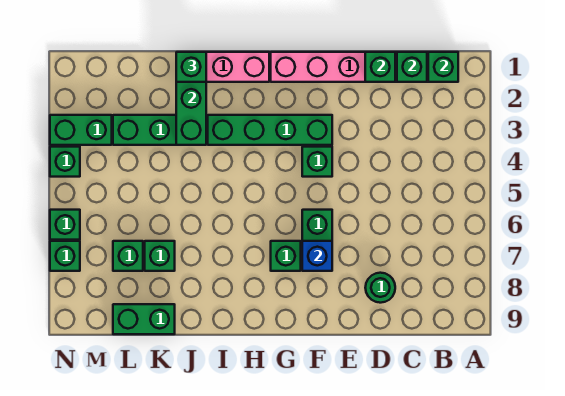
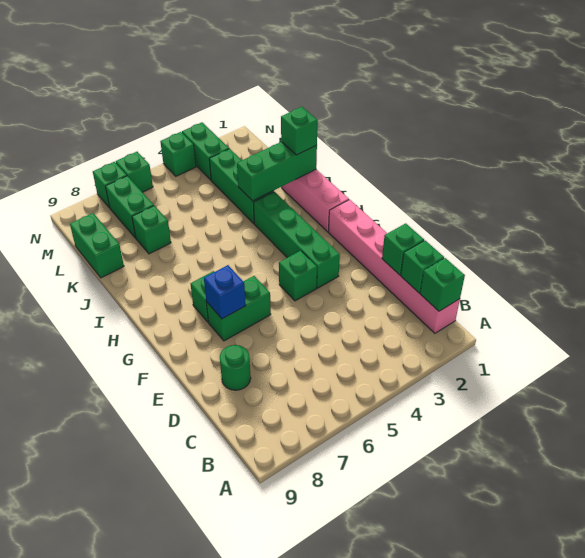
green 1x1 brick [113,241,143,271] -> green 1x2 brick [105,176,154,238]

